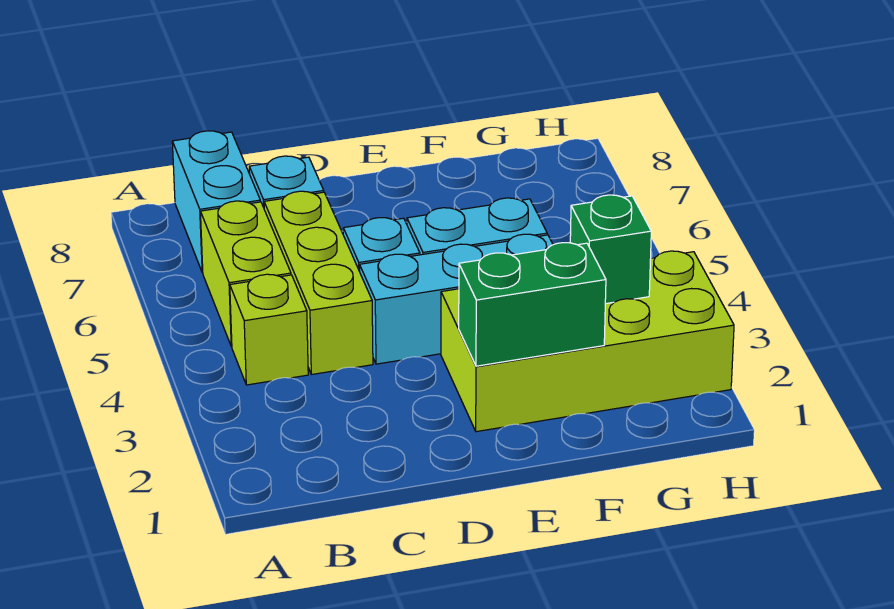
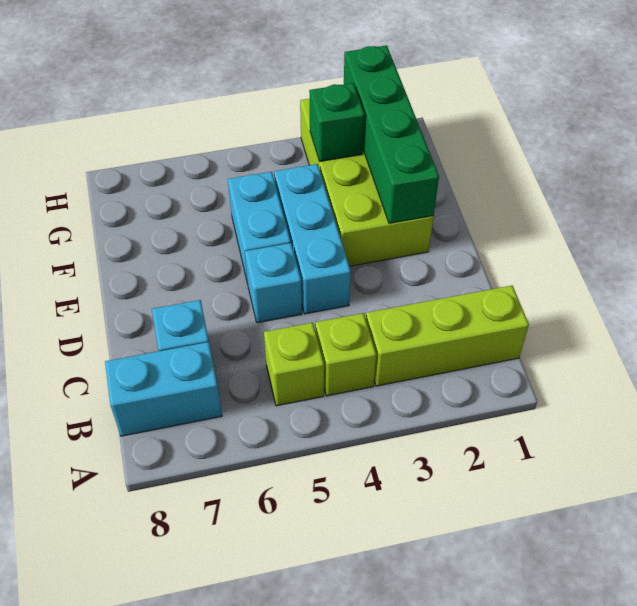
lime 1x2 brick [200,201,291,347] -> lime 1x1 brick [264,323,324,406]
lime 1x3 brick [264,191,373,374] -> lime 1x3 brick moved to [366,286,529,386]
green 1x2 brick [459,243,606,366] -> green 1x4 brick [344,45,439,223]

